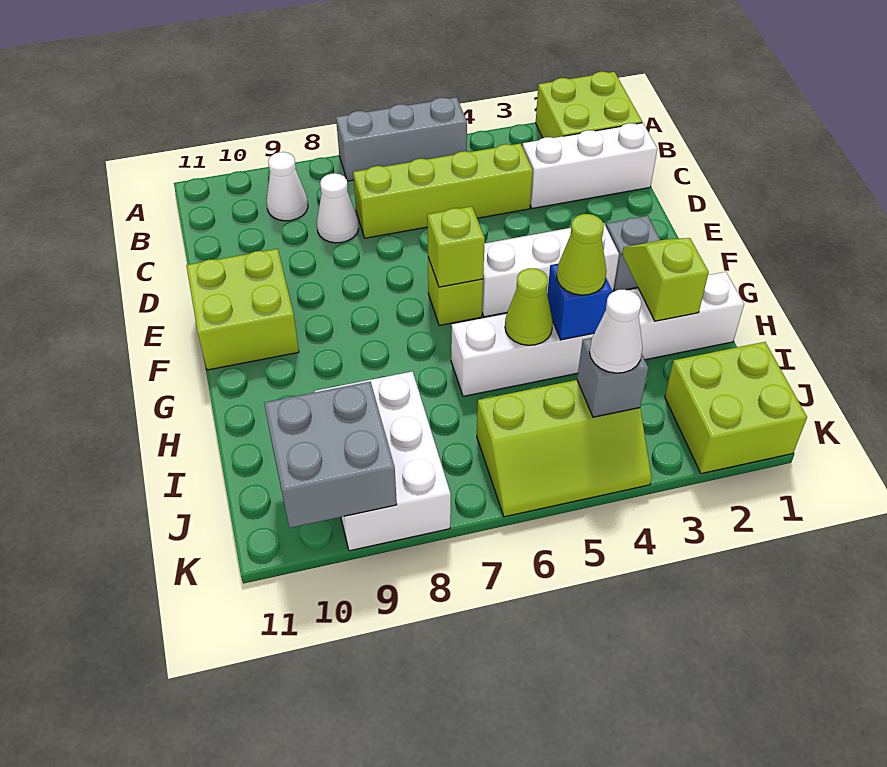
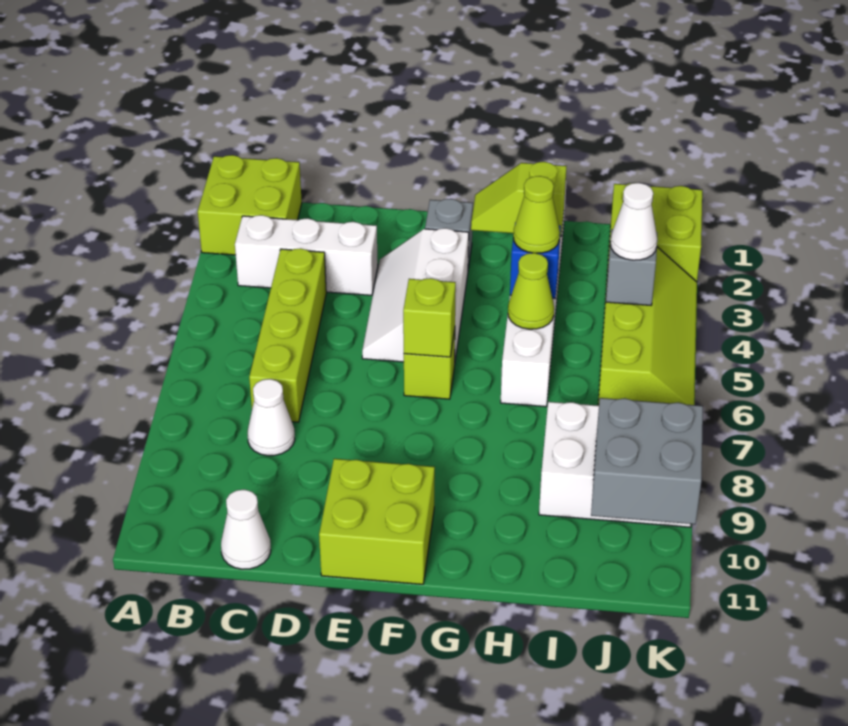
grey 1x3 brick [336,97,467,181] -> none
white 1x1 cone [267,152,308,221] -> white 1x1 cone moved to [221,489,271,569]
white 1x3 brick [522,123,657,208] -> white 1x3 brick turned to [235,215,378,295]
lime 2x3 slope [477,380,652,517] -> lime 2x4 slope [598,247,697,406]

